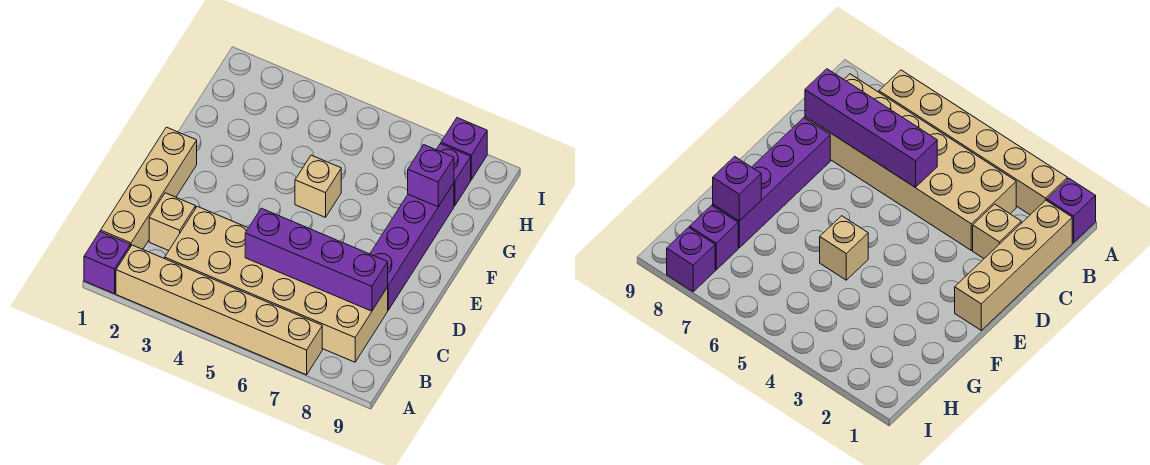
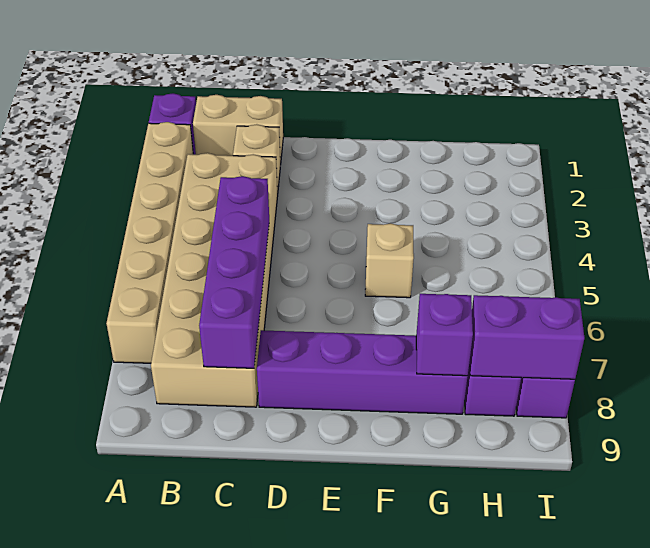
tan 1x4 brick [101,127,197,249] -> tan 1x2 brick [193,95,283,165]
none -> purple 1x2 brick [470,295,584,379]

